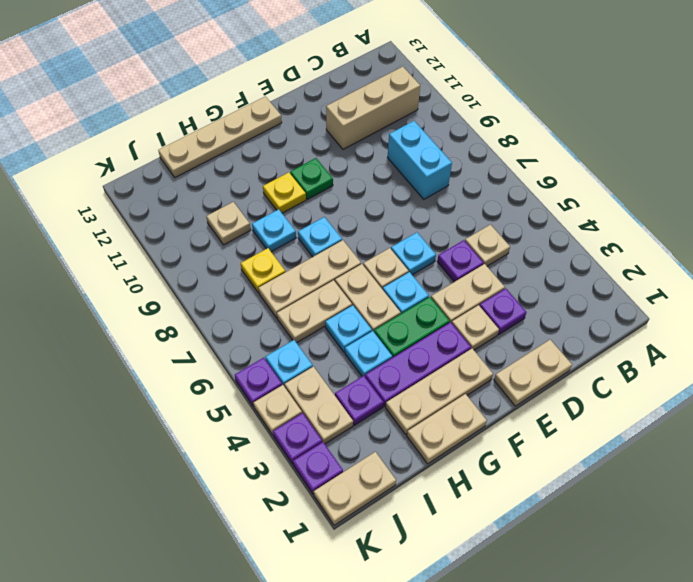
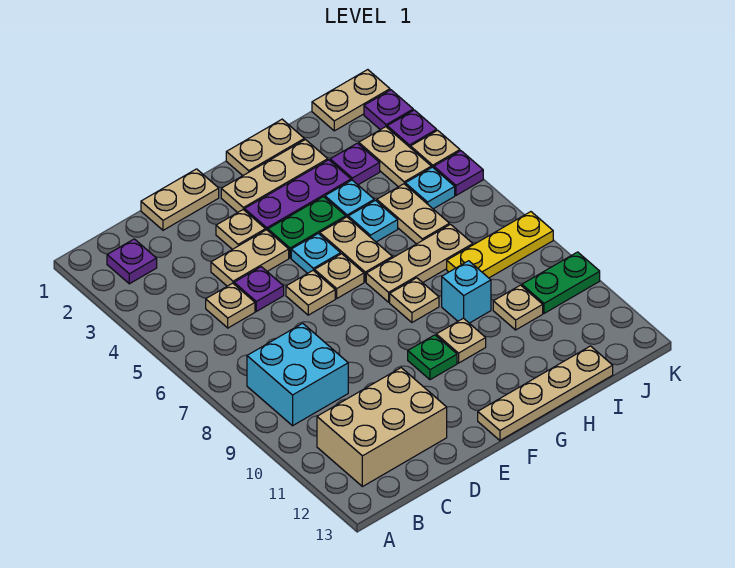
tan 1x3 brick [326,67,420,149] -> tan 2x3 brick [317,368,447,487]
cyan 1x2 brick [388,121,452,199] -> cyan 2x2 brick [247,323,348,426]
purple 1x1 plate [480,288,526,335] -> purple 1x1 plate moved to [107,239,157,284]
cyan 1x1 plate [391,232,436,275] -> tan 1x1 plate [286,271,335,315]
cyan 1x1 plate [298,217,342,257] -> tan 1x1 plate [390,278,439,322]
yellow 1x1 plate [263,172,306,213] -> tan 1x1 plate [436,318,486,363]
tan 1x2 plate [277,280,352,343] -> tan 1x2 plate turned to [377,184,449,244]
cyan 1x1 plate [252,209,296,252] -> cyan 1x1 brick [442,261,491,323]
yellow 1x1 plate [241,248,285,293] -> yellow 1x3 plate [447,212,553,278]
none -> green 1x2 plate [522,252,600,313]

